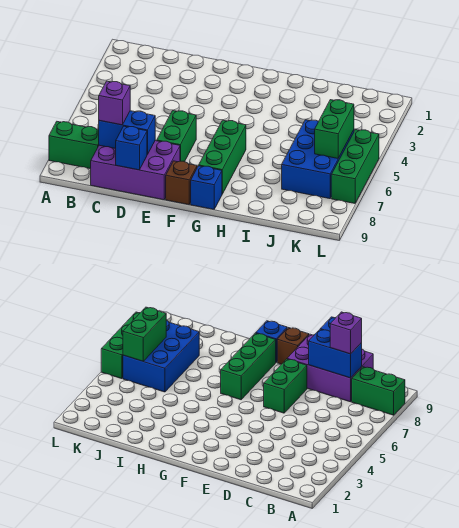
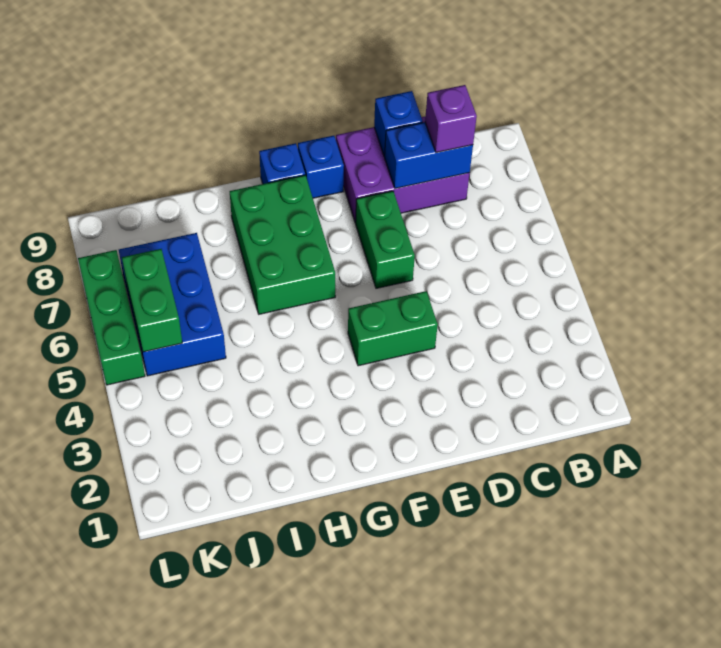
green 1x2 brick [49,122,99,169] -> green 1x2 brick moved to [348,291,438,366]
brown 1x1 brick [166,161,197,205] -> blue 1x1 brick [298,136,344,198]
green 1x3 brick [199,120,246,194] -> green 2x3 brick [230,175,335,314]

